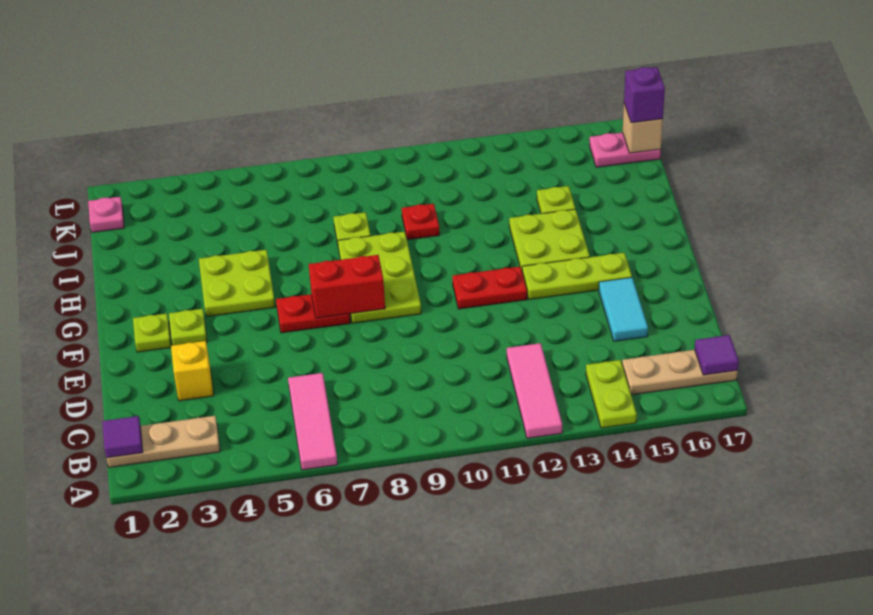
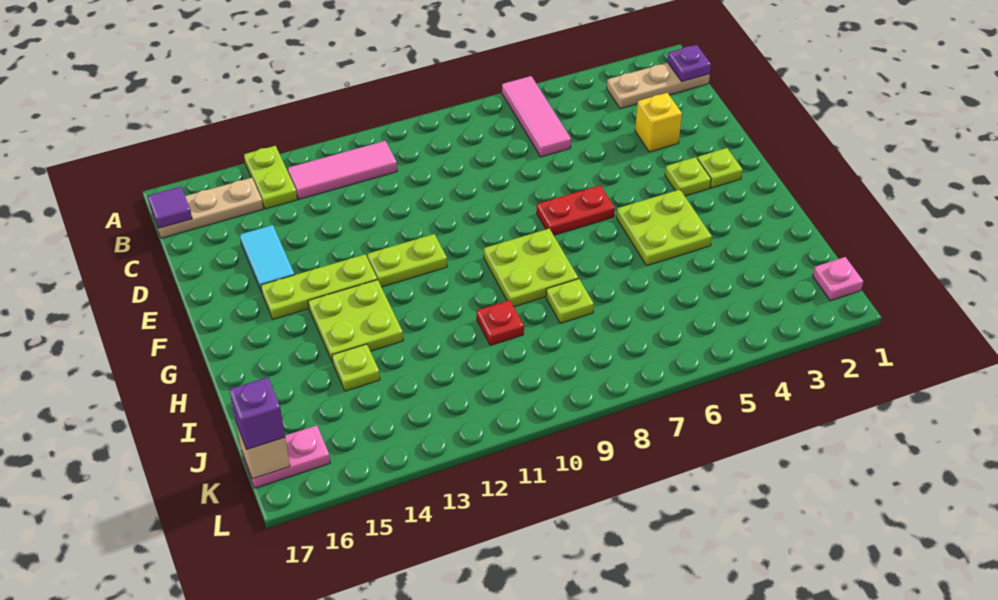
pink 1x3 tile [507,343,562,438] -> pink 1x3 tile turned to [288,141,397,199]
purple 1x1 tile [102,416,143,458] -> purple 1x1 plate [668,45,711,82]
red 1x2 brick [309,255,385,318] -> none
lime 2x3 plate [338,232,421,323] -> lime 2x2 plate [484,229,578,307]
red 1x2 plate [452,267,527,309] -> lime 1x2 plate [367,234,447,287]

